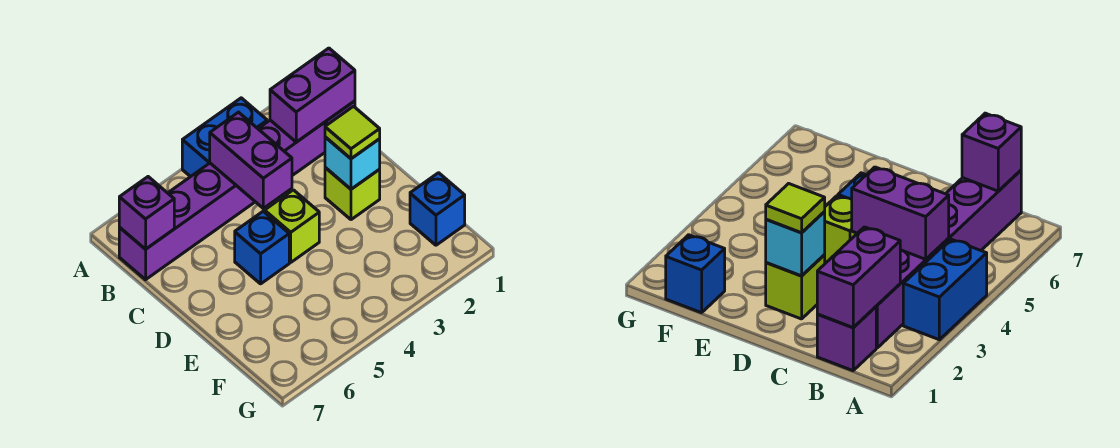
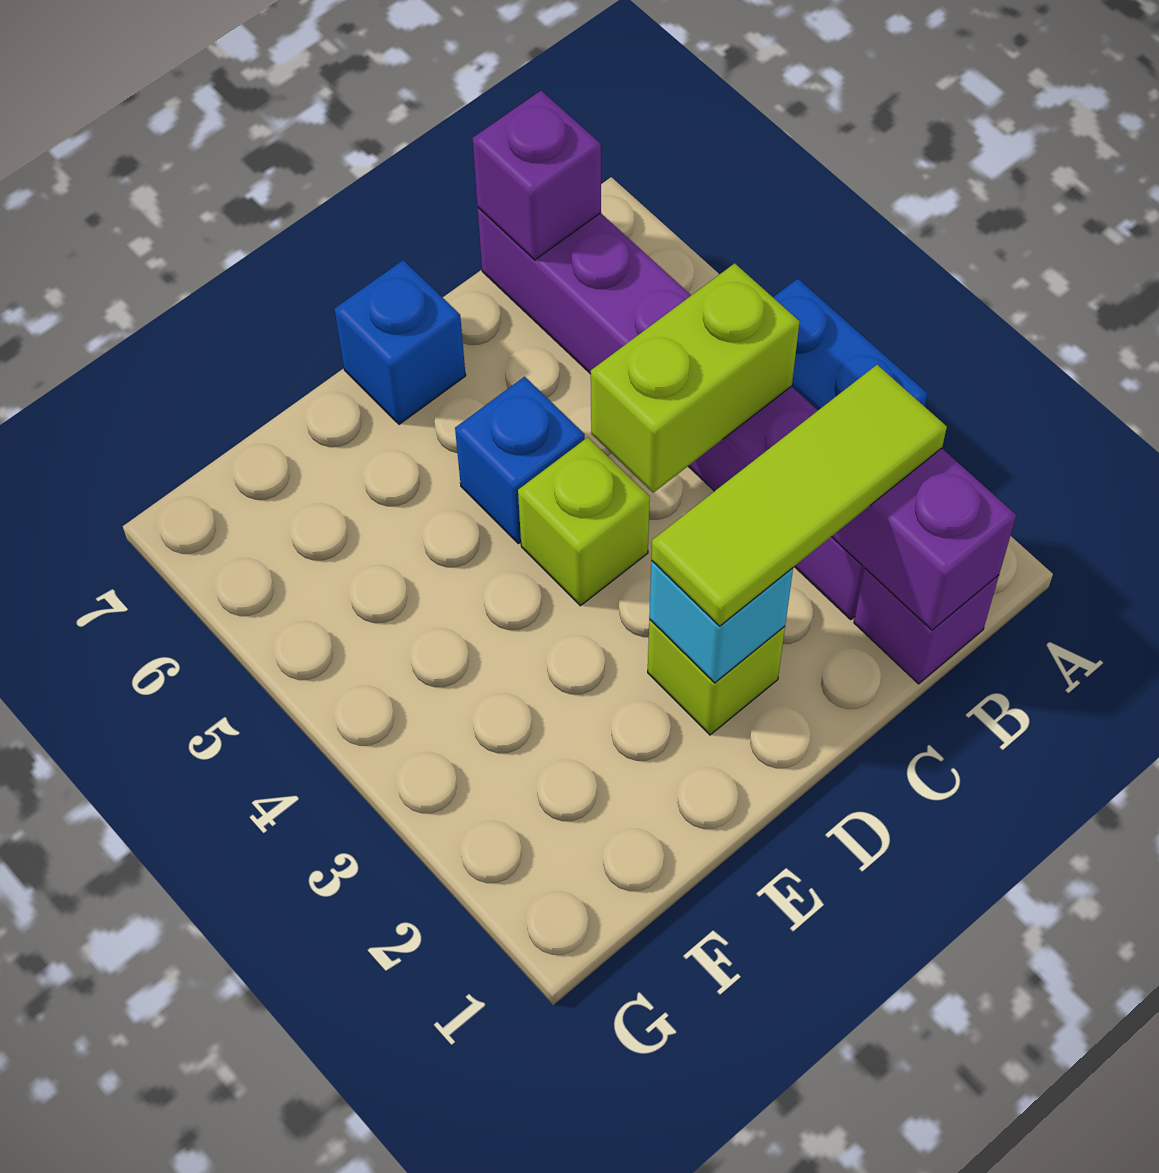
purple 1x2 brick [210,112,292,208] -> lime 1x2 brick [591,263,800,493]
lime 1x1 tile [325,106,380,159] -> lime 1x3 tile [651,365,947,626]
blue 1x1 brick [410,173,465,245] -> blue 1x1 brick moved to [334,260,466,424]

